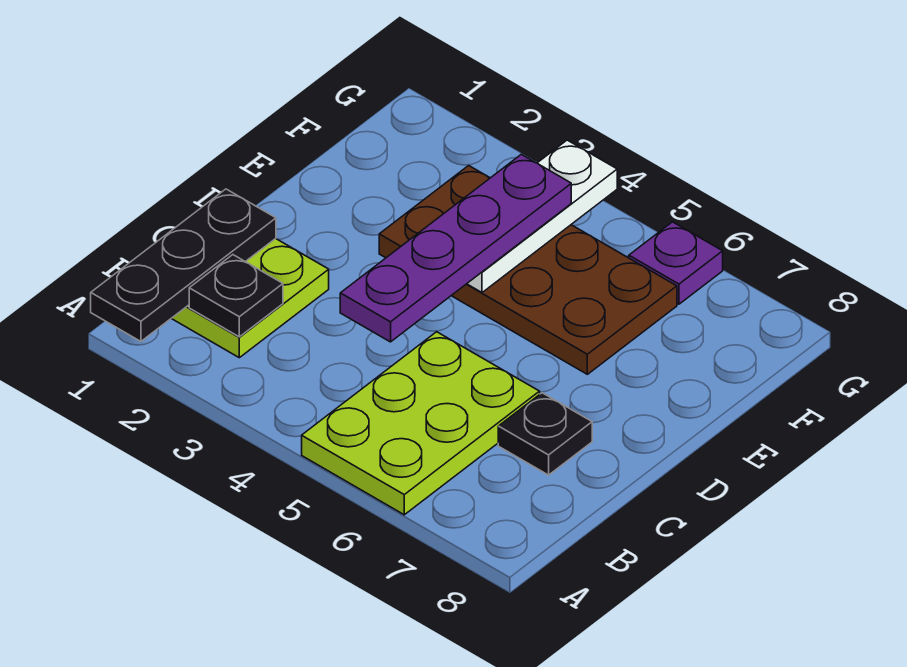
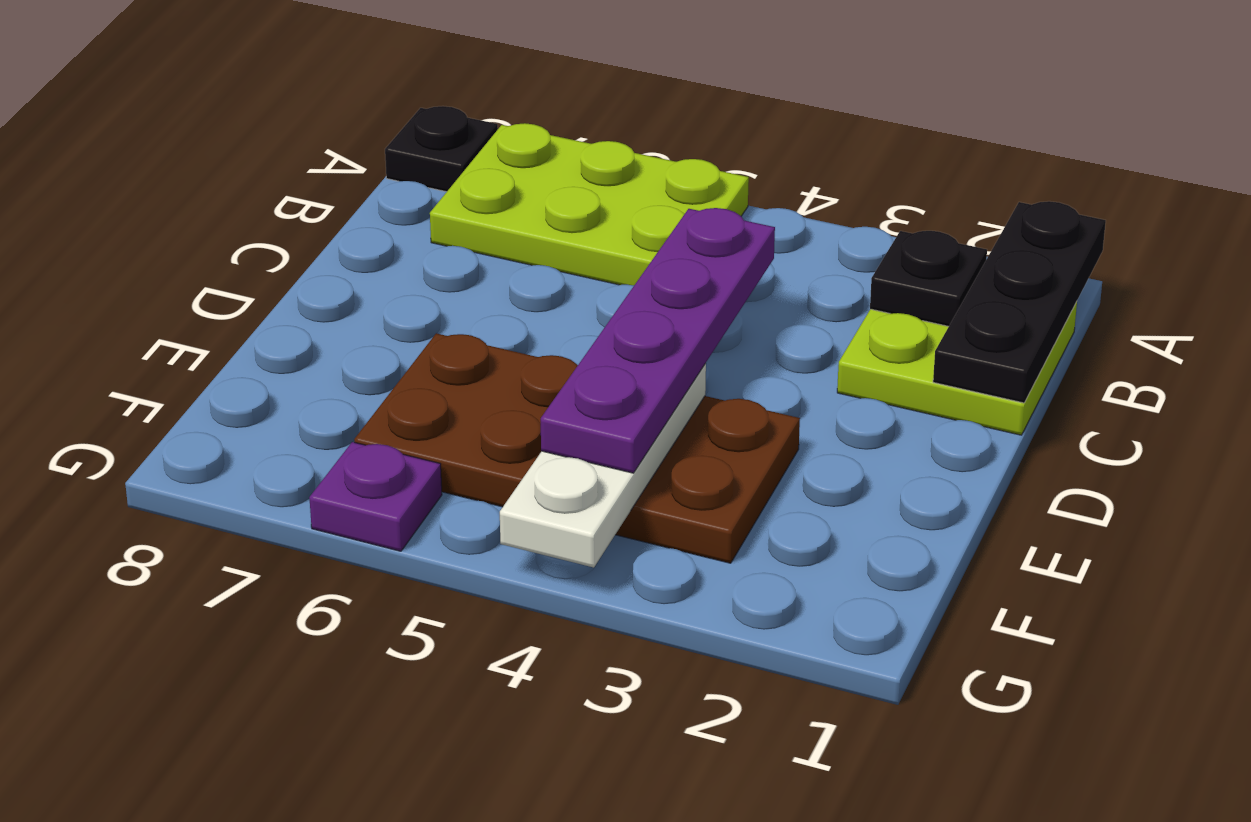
lime 2x3 plate [302,332,540,515] -> lime 2x3 plate turned to [430,123,749,285]
black 1x1 plate [498,393,592,475] -> black 1x1 plate moved to [385,106,498,192]

